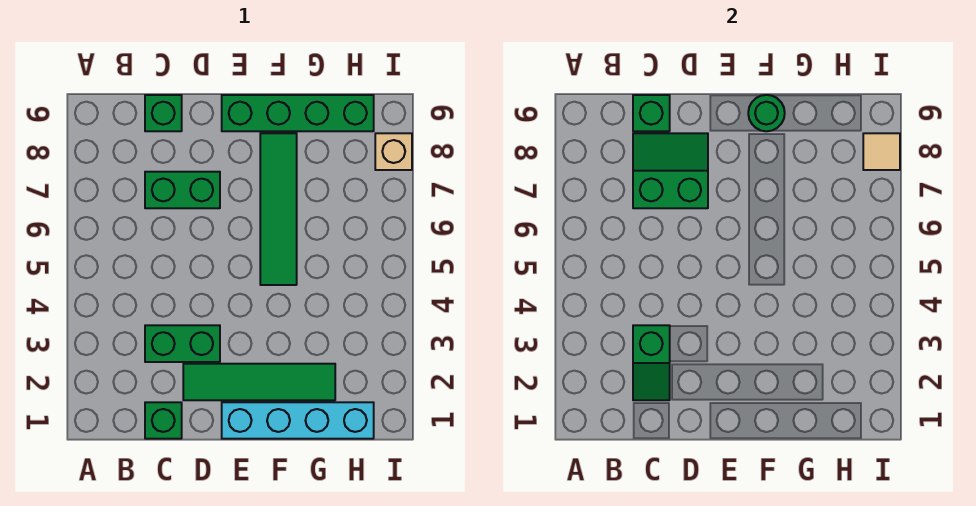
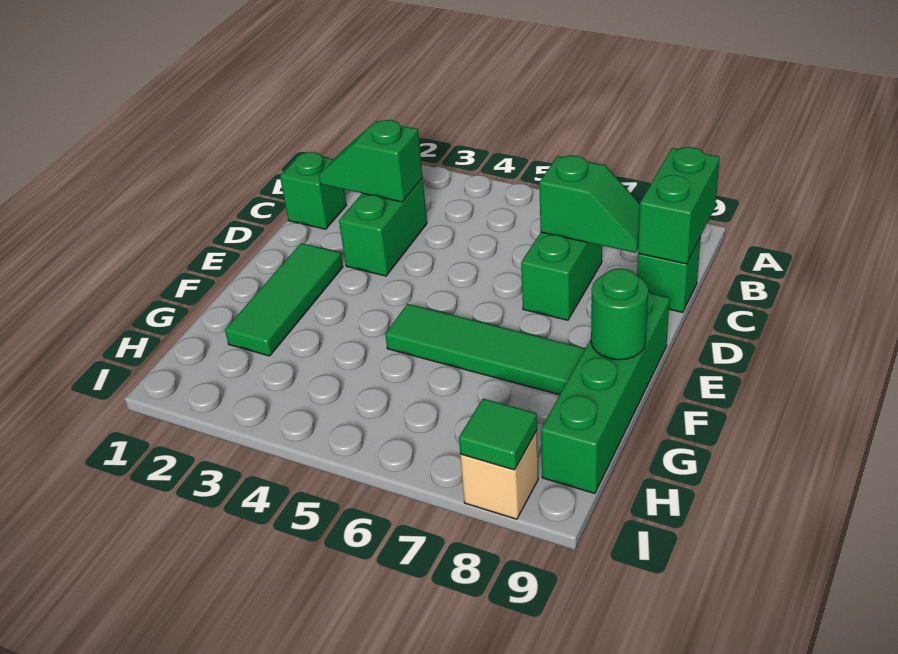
green 2x2 slope [633,133,708,208] -> green 1x2 slope [539,155,640,253]
green 1x1 brick [633,95,670,131] -> green 1x2 brick [638,147,720,264]
green 1x4 tile [183,364,335,400] -> green 1x3 tile [225,243,343,356]
cyan 1x4 brick [222,402,374,439] -> none
tan 1x1 tile [863,133,900,170] -> green 1x1 tile [459,399,537,470]

